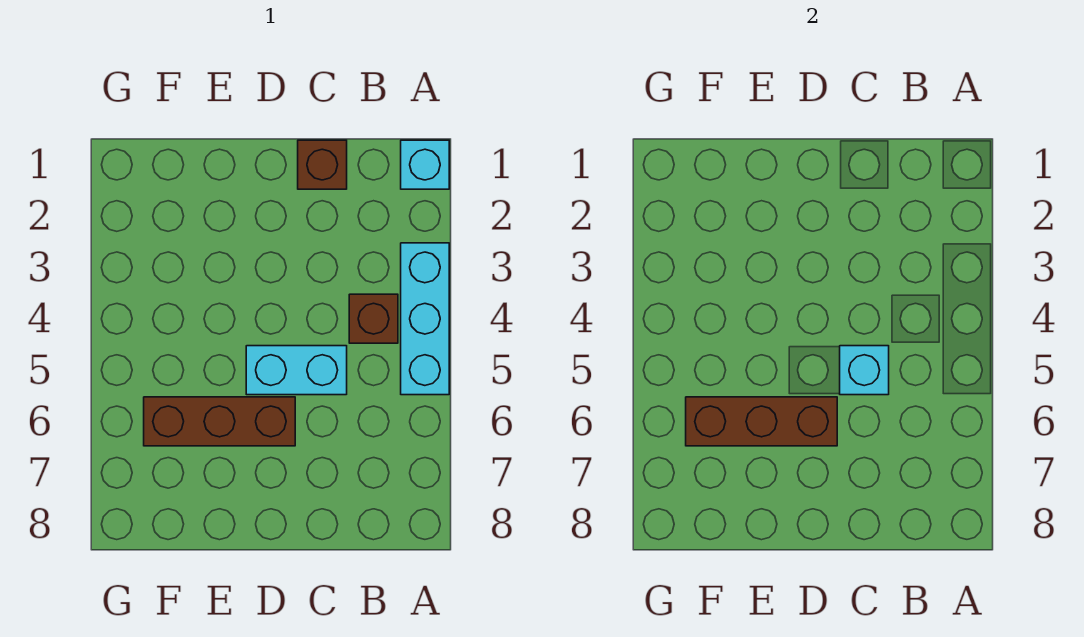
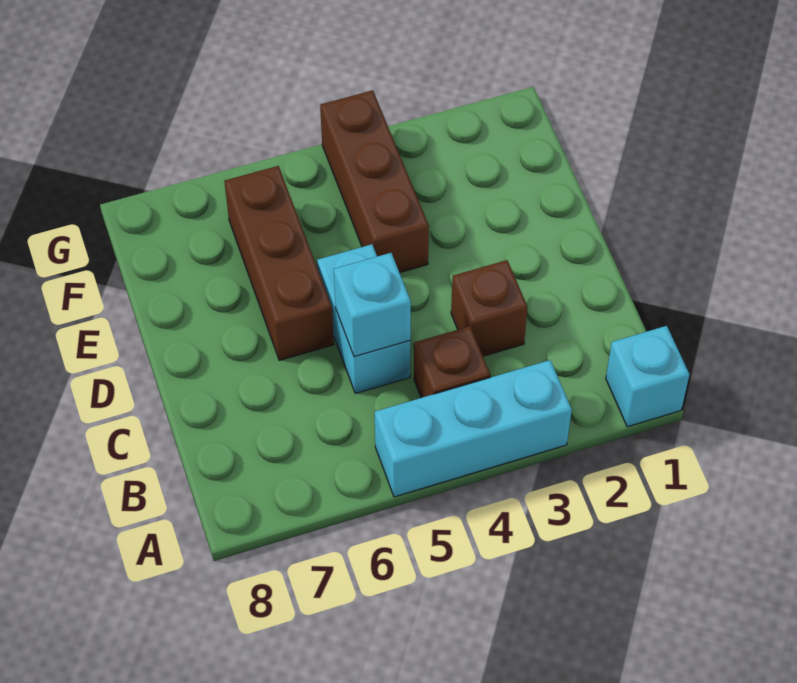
brown 1x1 brick [298,140,347,189] -> brown 1x1 brick moved to [451,260,528,356]
brown 1x3 brick [686,397,837,446] -> brown 1x3 brick moved to [320,90,429,273]

